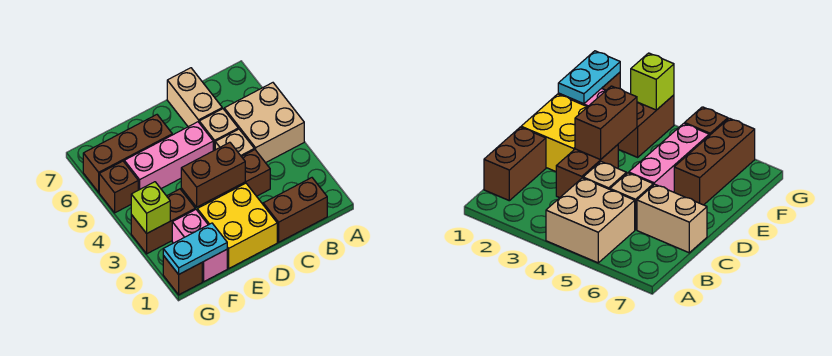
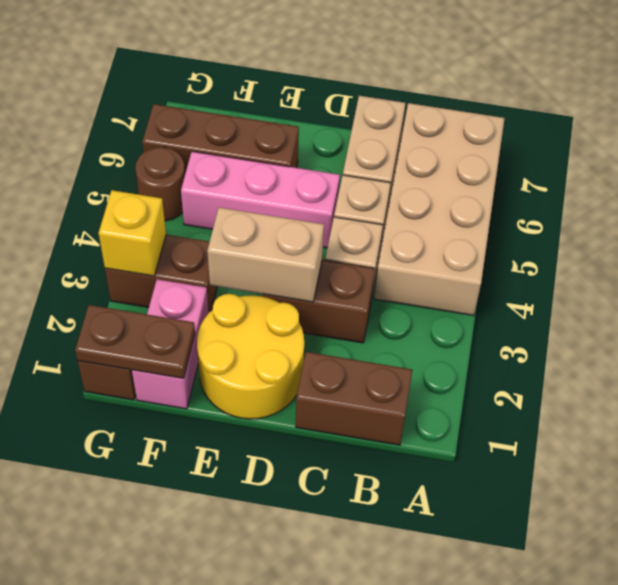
tan 2x2 brick [224,83,304,163] -> tan 2x4 brick [374,103,505,315]
yellow 2x2 brick [197,183,277,268] -> yellow 2x2 round brick [197,294,304,419]
brown 1x2 brick [181,142,245,207] -> tan 1x2 brick [207,207,324,302]
cyan 1x2 plate [163,223,227,274] -> brown 1x2 plate [75,305,195,378]
lime 1x1 brick [131,182,170,233] -> yellow 1x1 brick [99,190,166,276]
brown 1x1 brick [99,161,138,213] -> brown 1x1 round brick [135,147,185,221]

